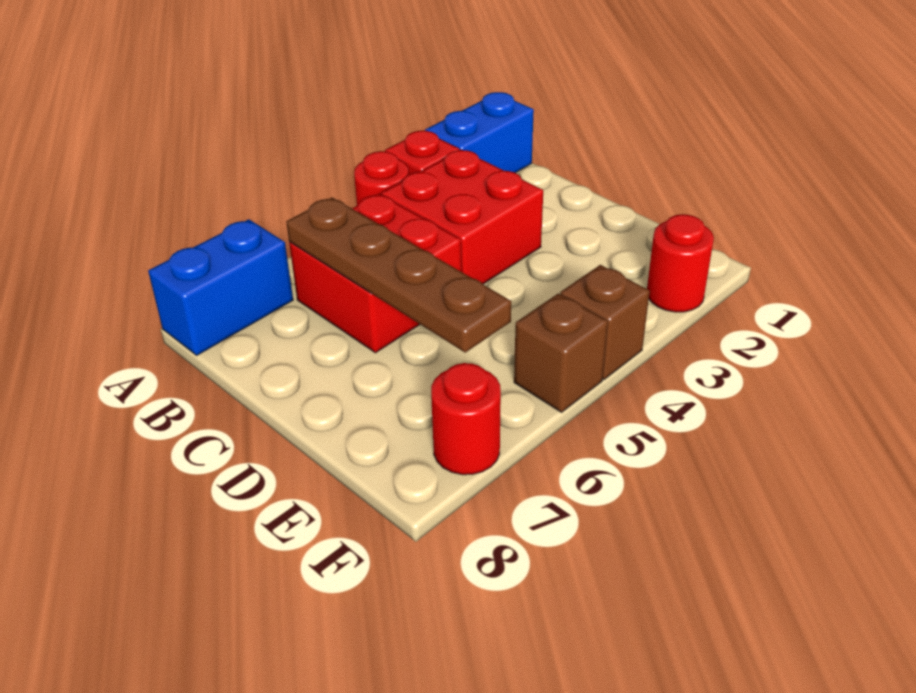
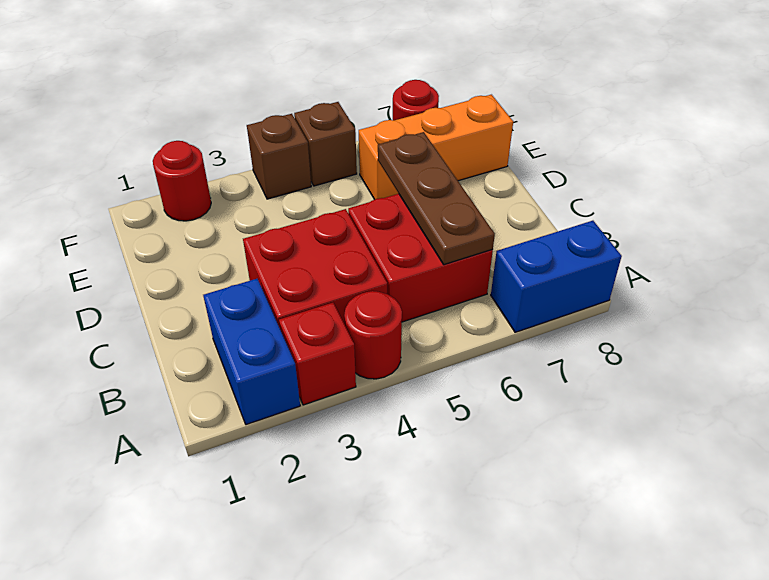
blue 1x2 brick [425,92,534,173] -> blue 1x2 brick turned to [203,279,300,425]
brown 1x4 plate [286,197,511,352] -> brown 1x3 plate [378,132,495,265]
none -> orange 1x3 brick [359,95,513,199]

